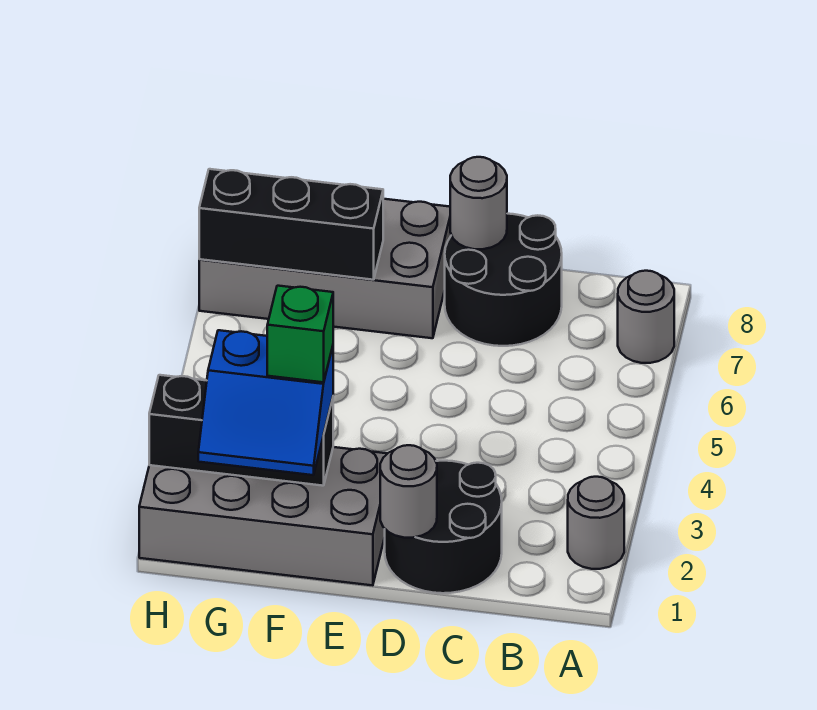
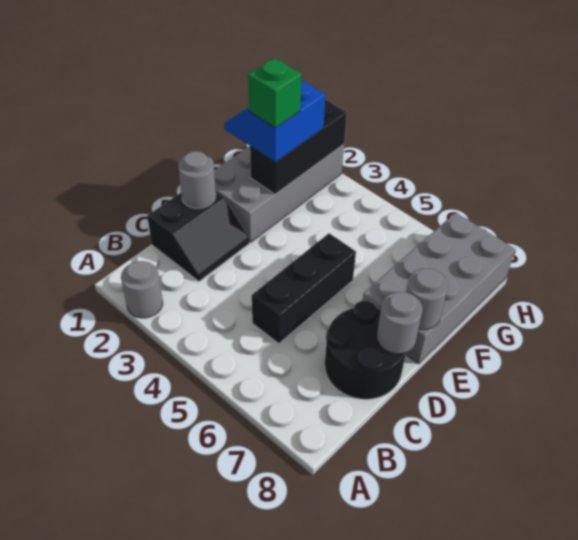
grey 1x1 round brick [618,271,674,363] -> grey 1x1 round brick moved to [406,268,448,329]
black 2x2 round brick [385,461,502,593] -> black 2x2 slope [147,192,249,281]
black 1x3 brick [199,169,383,280] -> black 1x3 brick moved to [252,233,356,343]

